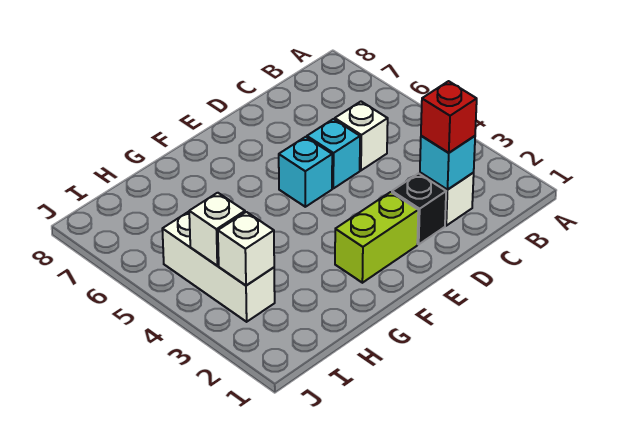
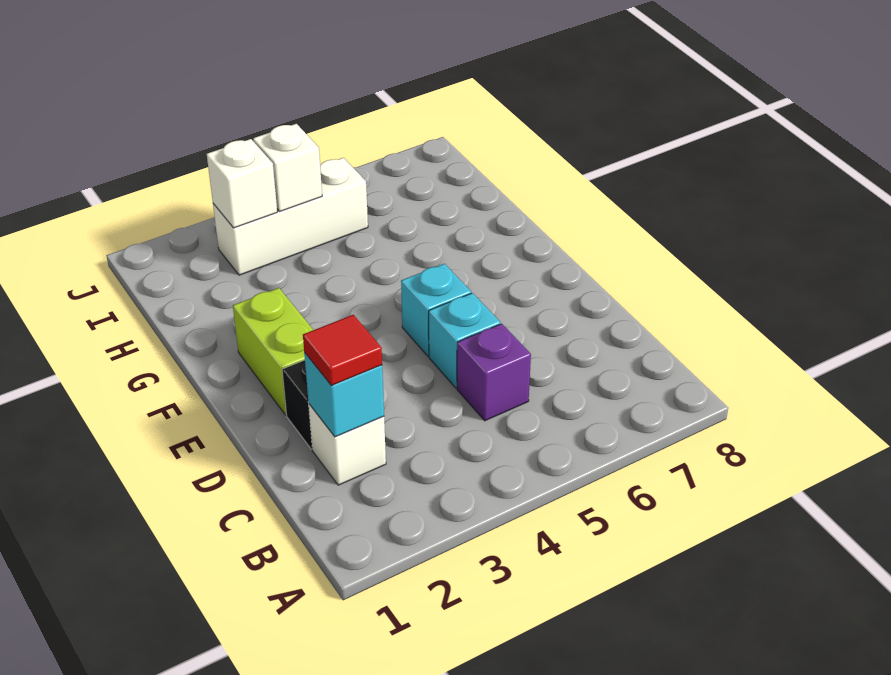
red 1x1 brick [421,81,477,153] -> red 1x1 tile [303,315,382,386]
white 1x1 brick [335,102,388,170] -> purple 1x1 brick [457,324,531,421]

